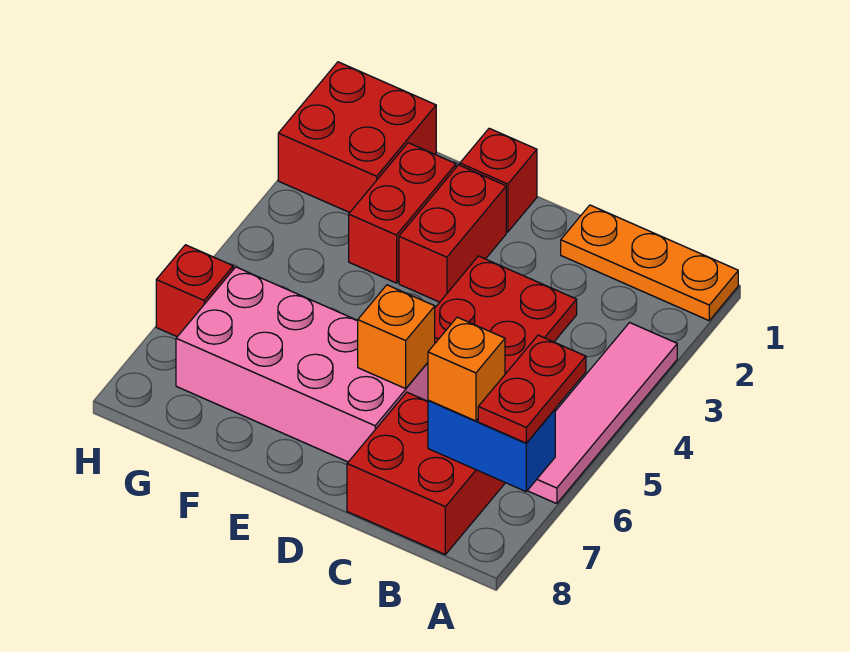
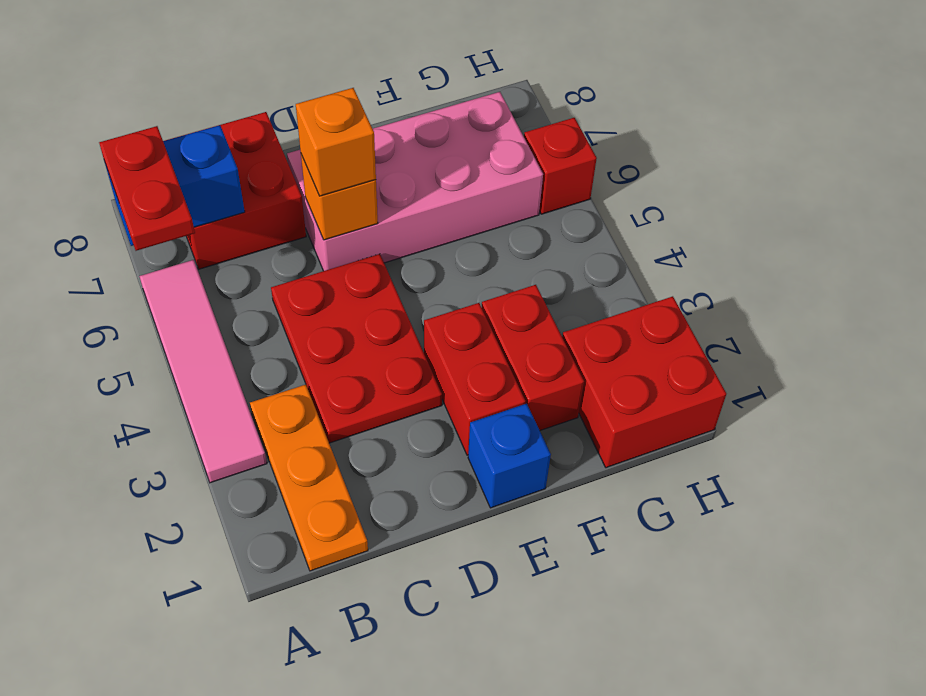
orange 1x3 plate [561,205,738,320] -> orange 1x3 plate turned to [250,385,368,571]
orange 1x1 brick [428,317,505,421] -> orange 1x1 brick moved to [296,88,376,196]
red 1x1 brick [460,128,537,232] -> blue 1x1 brick [468,404,551,508]

